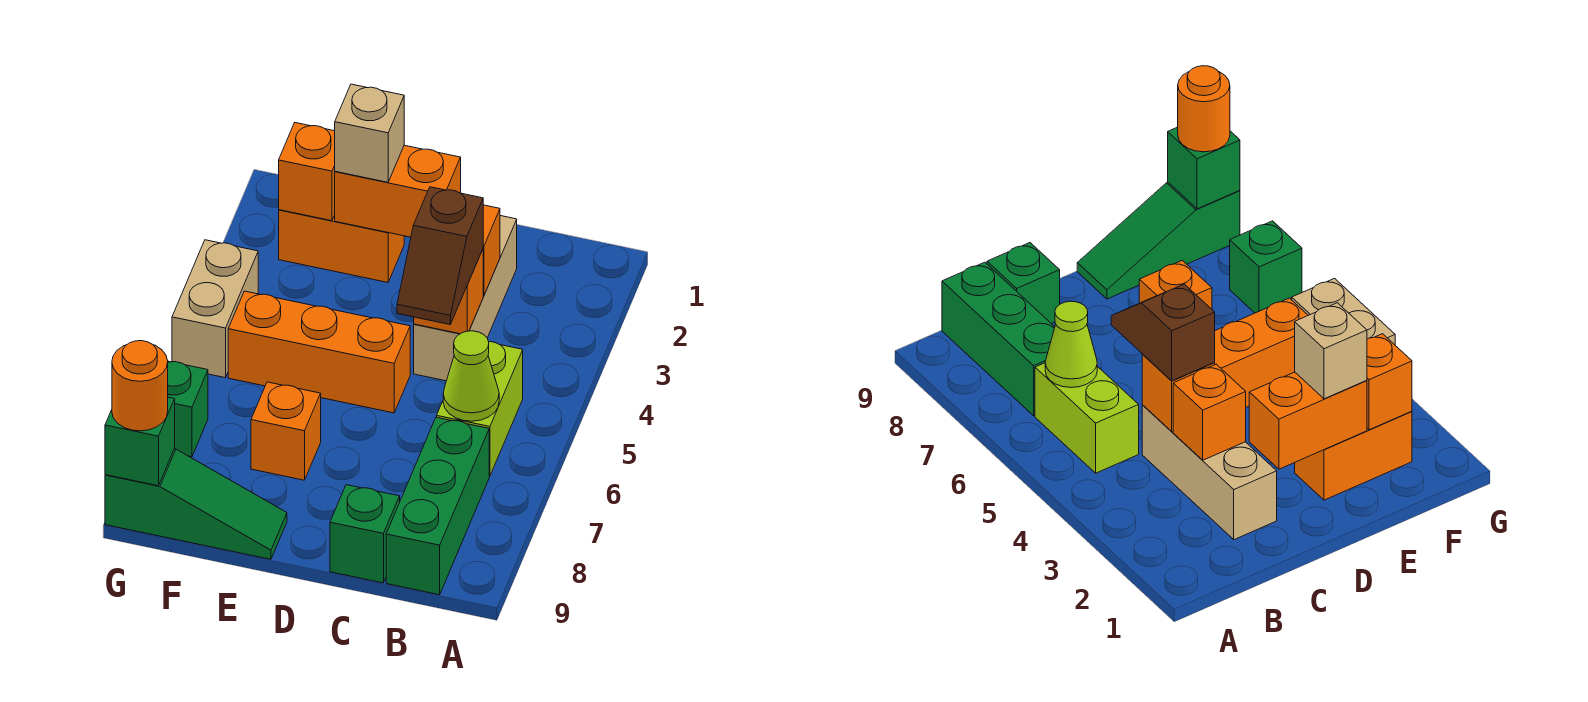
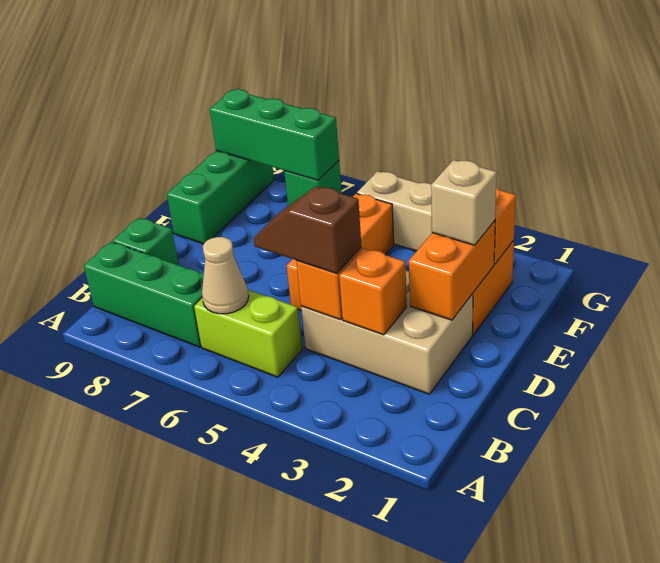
lime 1x1 cone [443,331,499,421] -> tan 1x1 cone [202,237,249,314]
tan 1x3 brick [414,216,517,381] -> tan 2x3 brick [301,270,473,394]
orange 1x1 brick [251,382,321,480] -> none
green 1x3 slope [105,449,287,559] -> green 1x3 brick [167,151,274,244]
green 1x1 brick [105,397,175,486] -> green 1x3 brick [210,89,339,180]
orange 1x1 round brick [112,341,168,431] -> none

